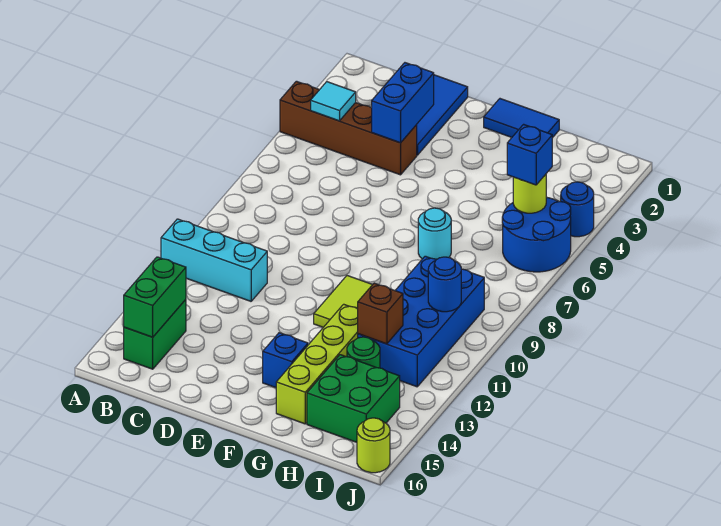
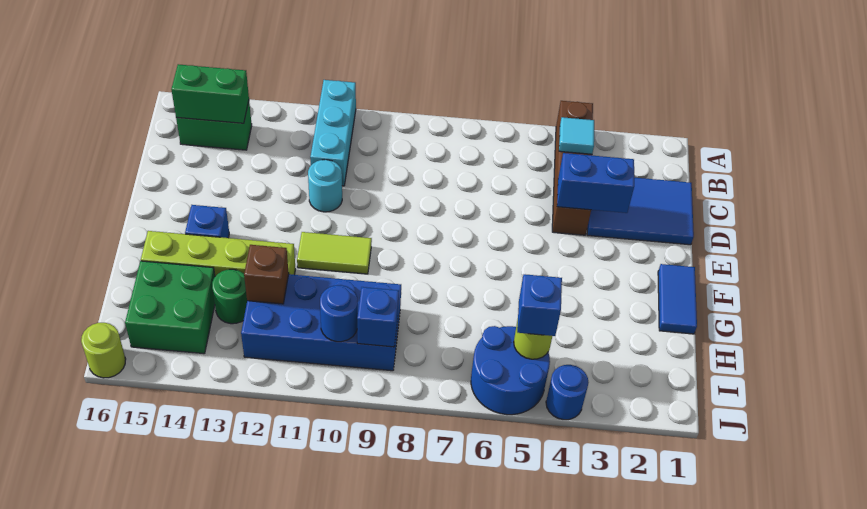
cyan 1x1 round brick [418,208,451,259] -> cyan 1x1 round brick moved to [308,160,342,212]
none -> blue 1x1 brick [357,287,399,347]

